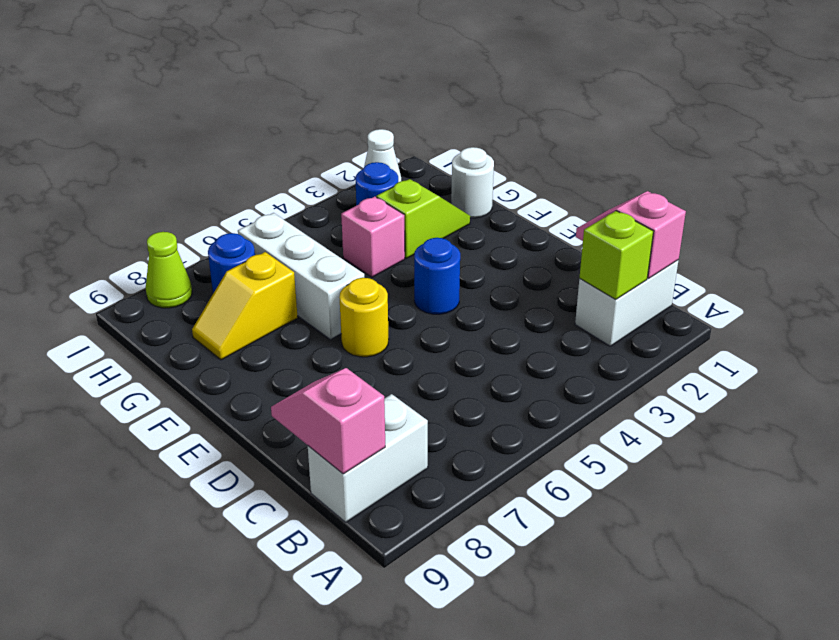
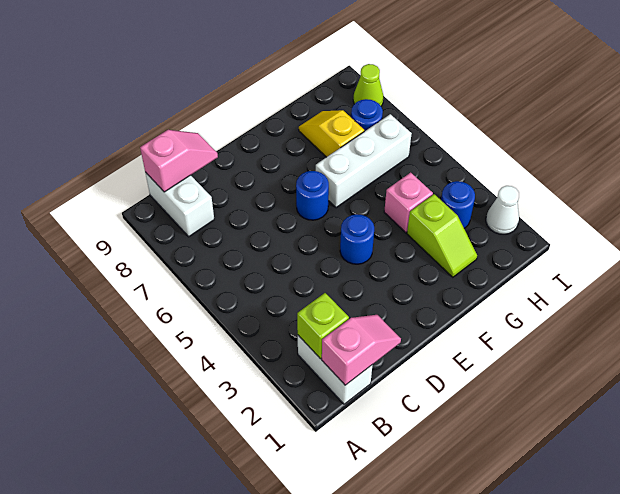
yellow 1x1 round brick [339,278,389,357] -> blue 1x1 round brick [296,171,329,220]
white 1x1 round brick [451,147,494,218] -> none

